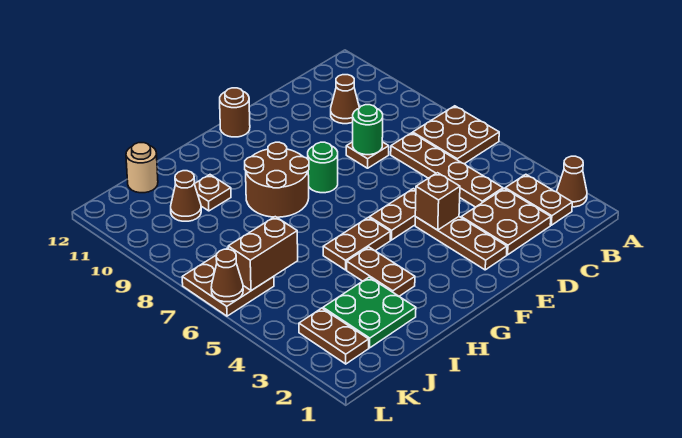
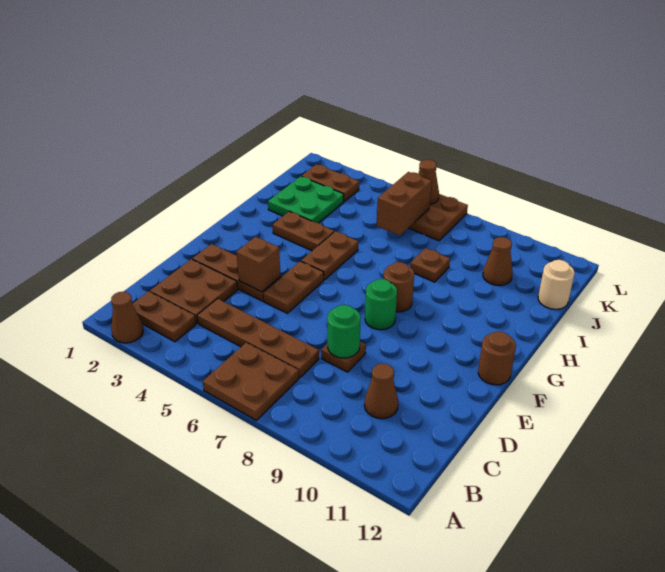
brown 2x2 round brick [245,142,309,217] -> brown 1x1 round brick [384,262,414,312]
brown 1x1 plate [195,175,231,211] -> brown 1x1 plate moved to [410,248,450,282]

